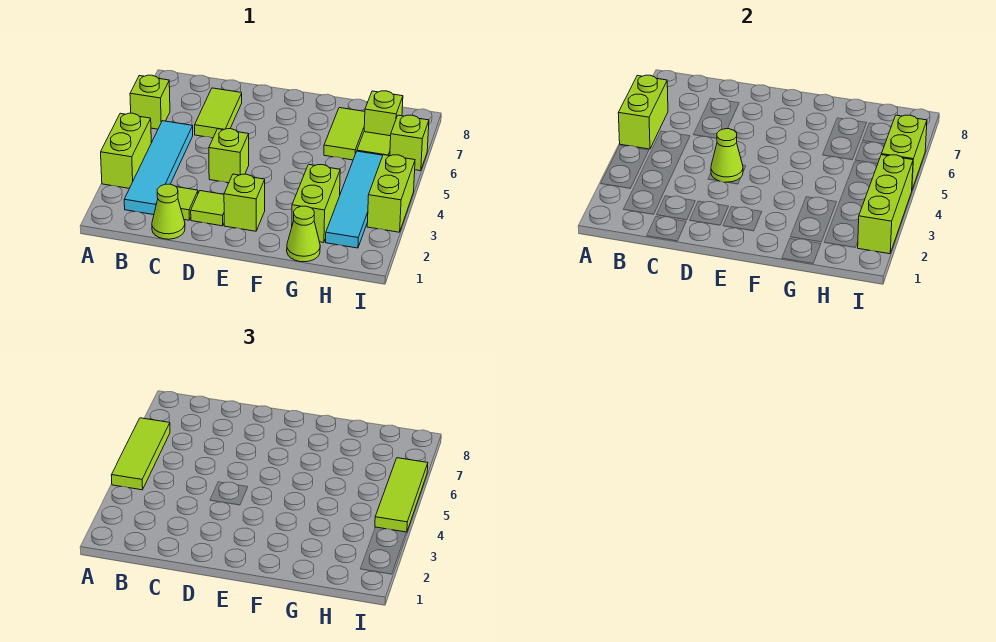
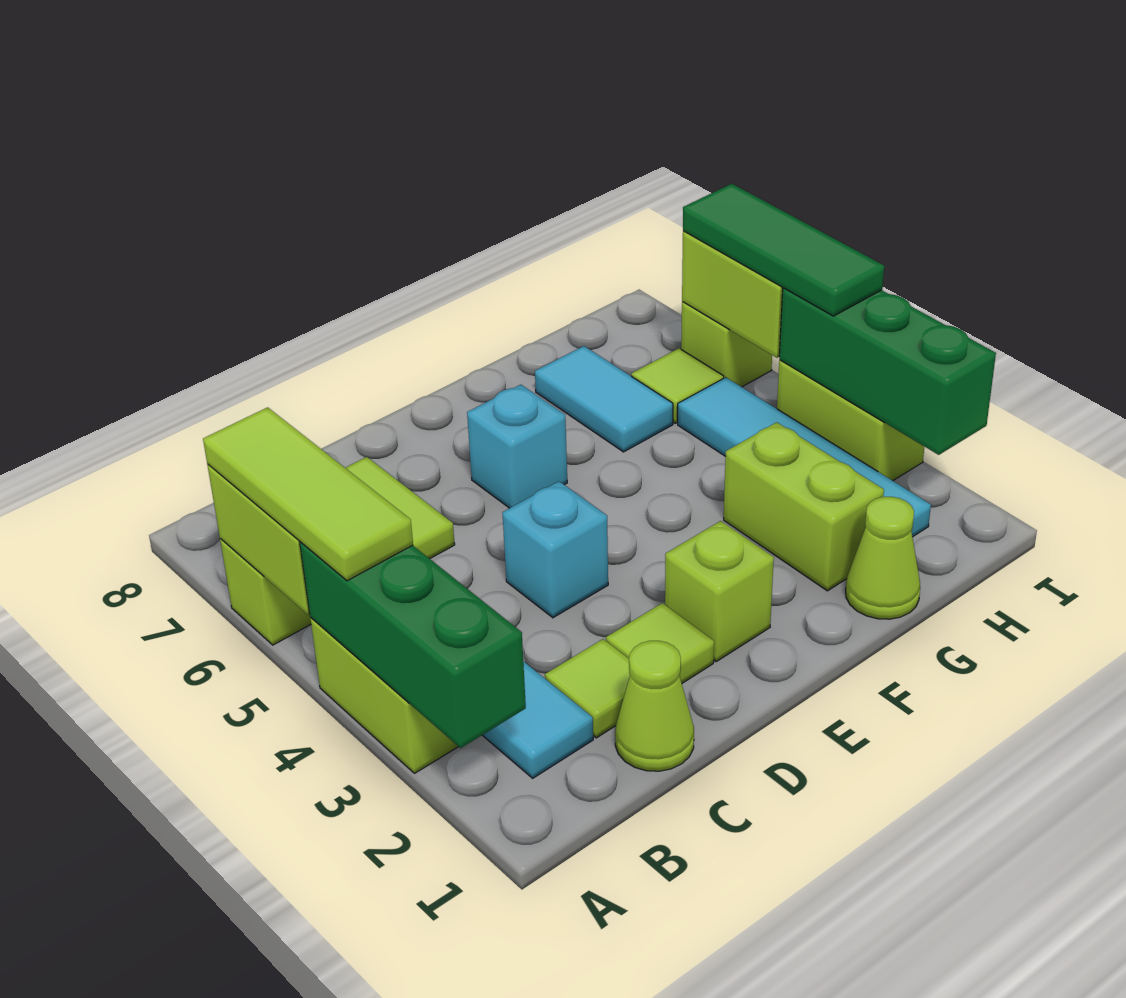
none -> green 1x3 brick [300,542,526,748]
lime 1x1 brick [209,129,249,183] -> cyan 1x1 brick [502,481,608,618]
lime 1x1 cone [711,129,743,182] -> none
none -> cyan 1x1 brick [467,385,567,508]
lime 1x2 tile [324,108,365,160] -> cyan 1x2 tile [535,346,673,452]
lime 1x1 brick [364,91,403,136] -> none
lime 1x3 brick [858,155,913,254] -> green 1x3 brick [779,288,996,455]
lime 1x3 tile [375,458,428,532] -> green 1x3 tile [683,184,884,316]

